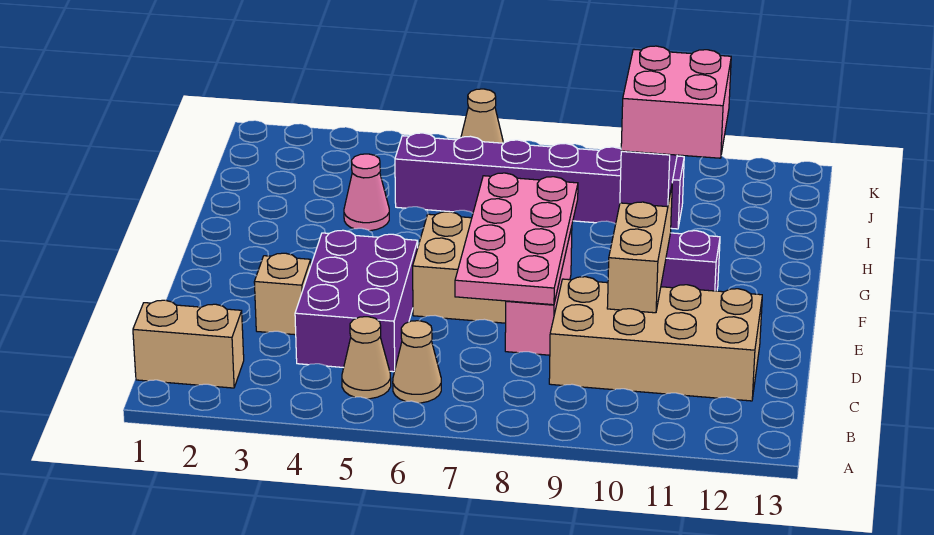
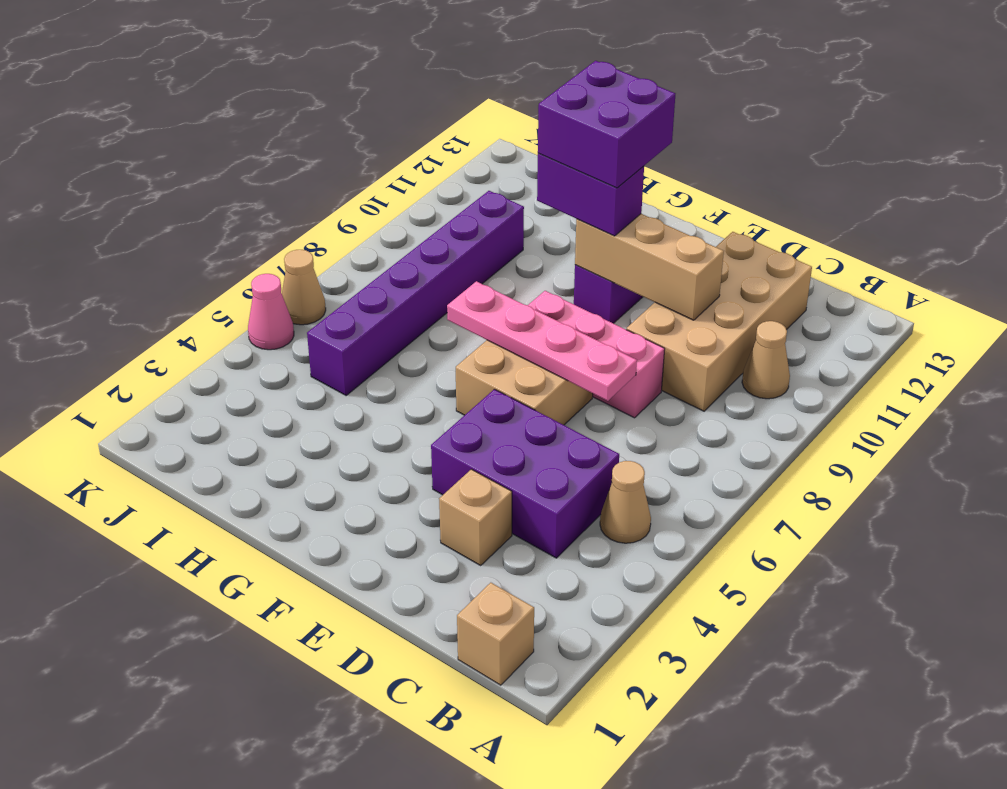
tan 1x2 brick [133,300,244,388] -> tan 1x1 brick [457,583,534,685]
tan 1x1 cone [393,321,441,403] -> tan 1x1 cone moved to [742,321,790,399]
pink 2x4 plate [455,173,578,305] -> pink 1x4 plate [447,281,637,401]
pink 2x2 brick [621,46,731,158] -> purple 2x2 brick [538,61,675,188]
pink 1x1 cone [344,154,389,231] -> pink 1x1 cone moved to [248,274,294,350]

